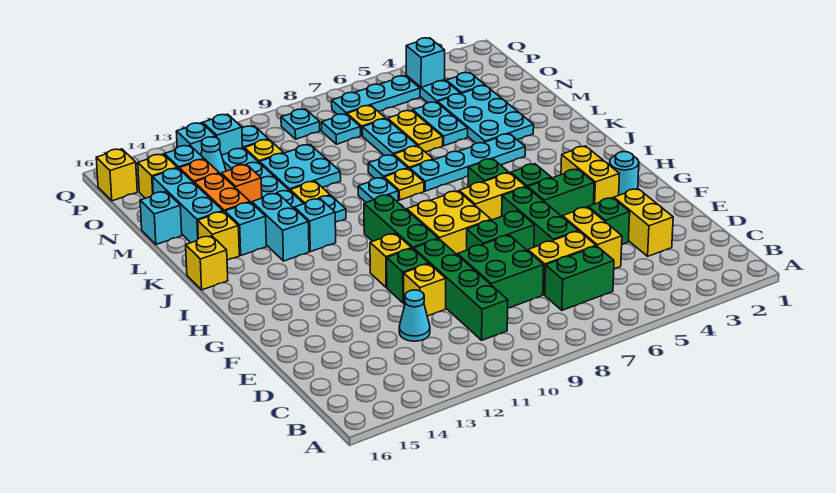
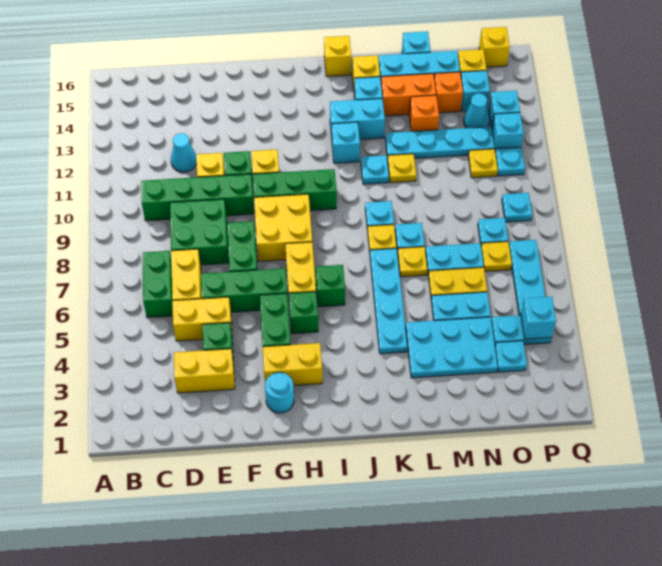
cyan 2x2 plate [260,145,341,190] -> none

